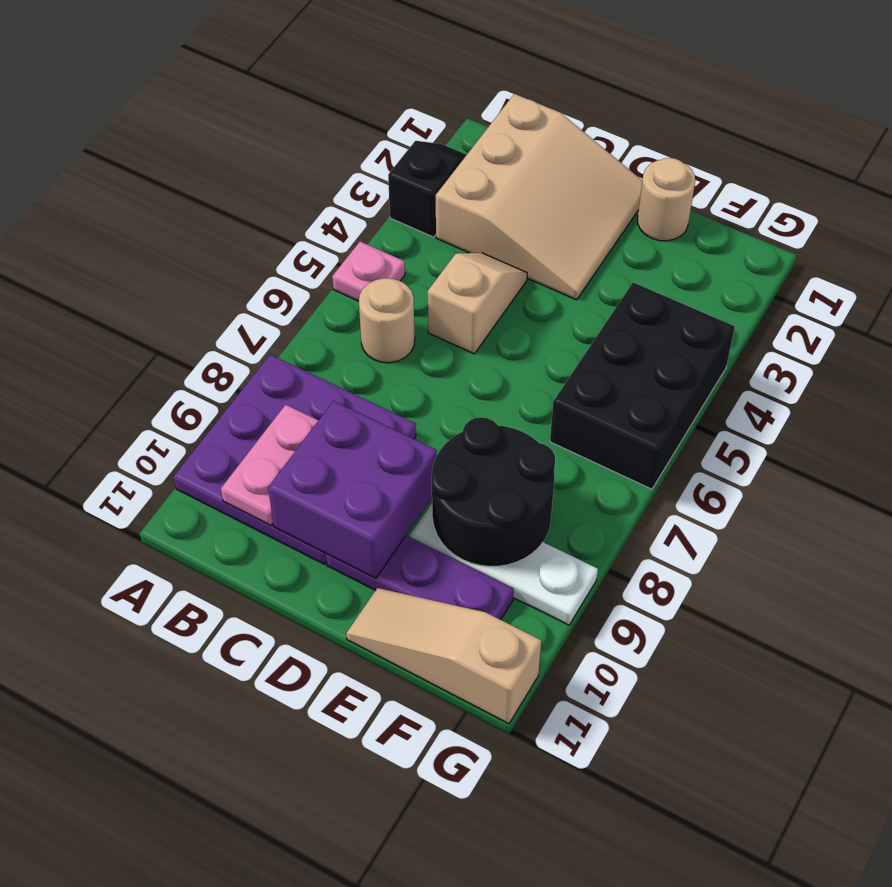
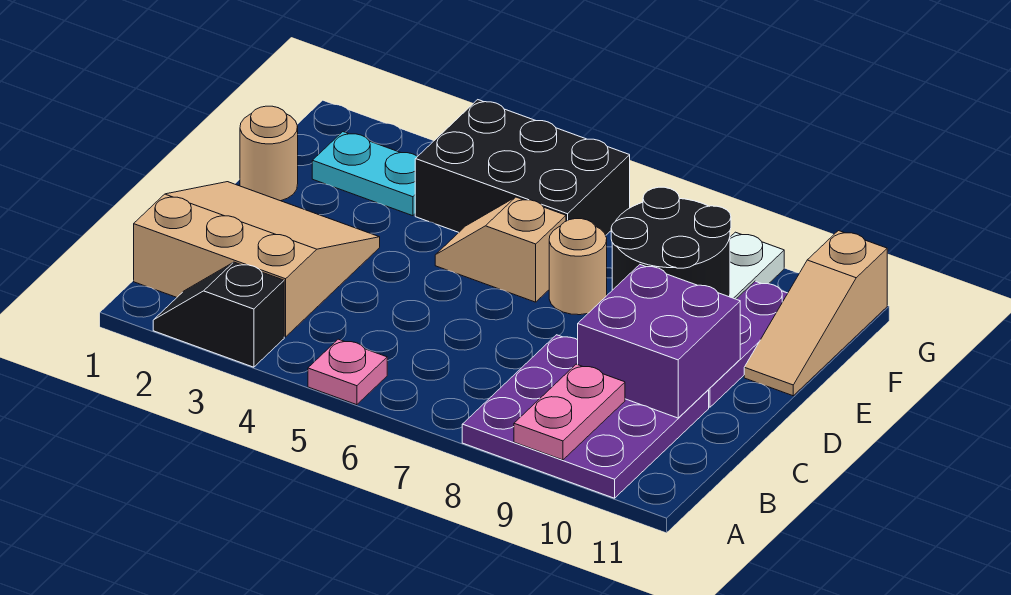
tan 1x1 round brick [359,278,415,363] -> tan 1x1 round brick moved to [549,219,607,315]
pink 1x2 plate [221,405,318,525] -> pink 1x2 plate turned to [514,364,625,460]
tan 1x2 slope [428,253,527,354] -> tan 1x2 slope moved to [435,197,566,302]
none -> cyan 1x2 plate [312,132,418,216]

